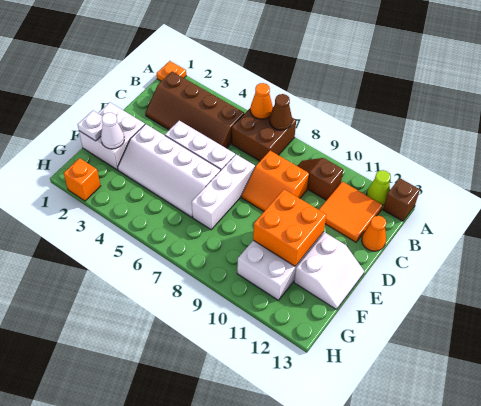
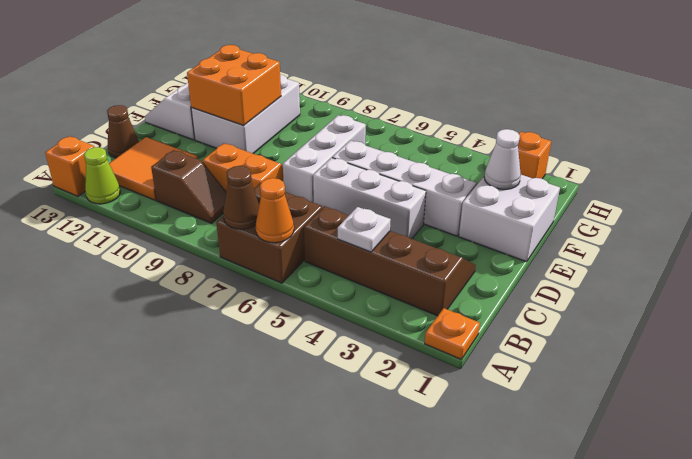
brown 1x1 brick [383,178,420,221] -> orange 1x1 brick [45,136,95,196]
orange 1x1 cone [362,216,386,251] -> brown 1x1 cone [107,105,139,158]
white 1x1 plate [78,111,103,141] -> white 1x1 plate moved to [338,207,391,252]

